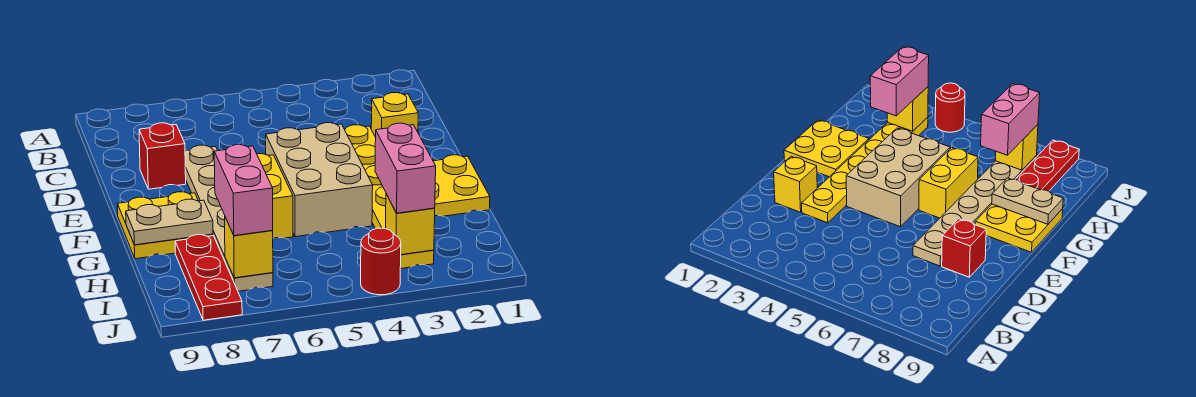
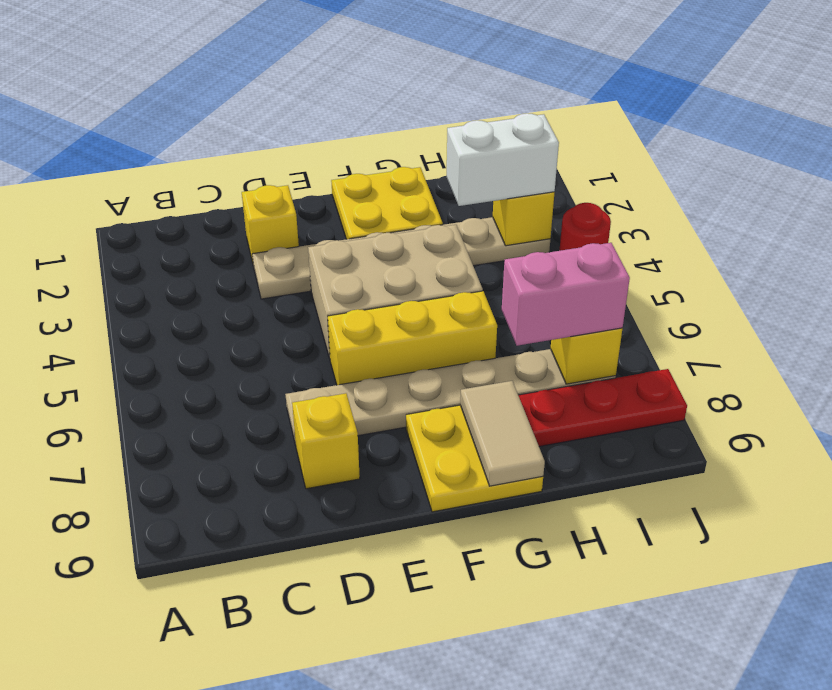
yellow 1x6 plate [345,125,434,269] -> tan 1x6 plate [252,217,550,299]
red 1x1 brick [139,123,186,189] -> yellow 1x1 brick [292,393,360,489]
yellow 1x2 brick [257,154,293,238] -> yellow 1x3 brick [328,291,497,385]
tan 1x2 plate [126,199,213,245] -> tan 1x2 tile [460,381,545,486]
pink 1x2 brick [375,123,436,213] -> white 1x2 brick [447,113,559,206]

